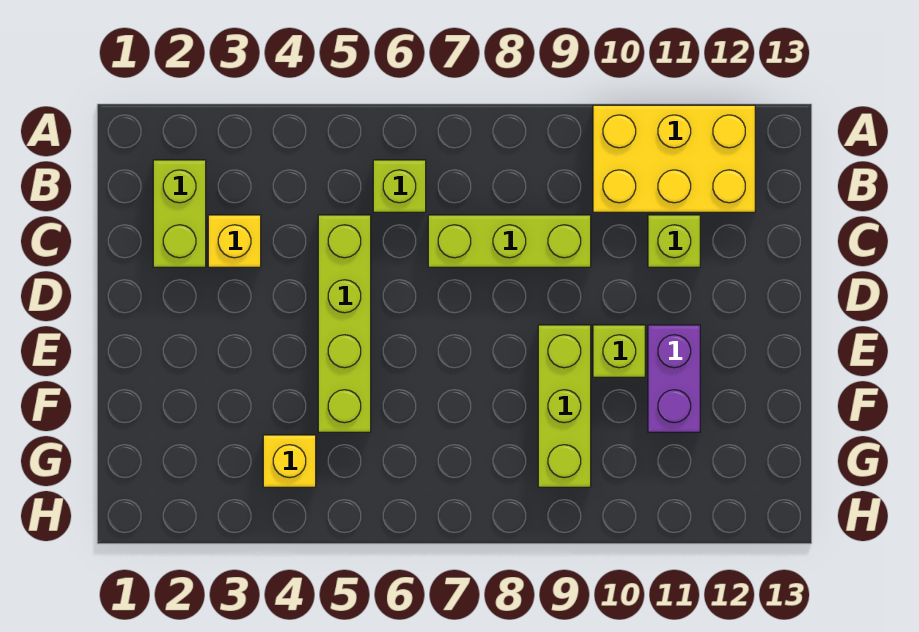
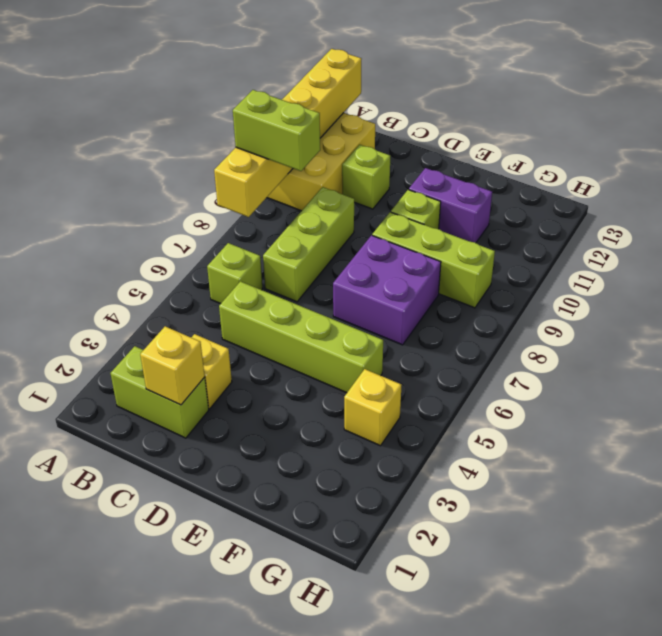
none -> yellow 1x6 brick [214,49,361,217]
none -> lime 1x2 brick [233,90,320,171]
none -> yellow 1x1 brick [140,326,205,405]
none -> purple 2x2 brick [333,235,441,345]

